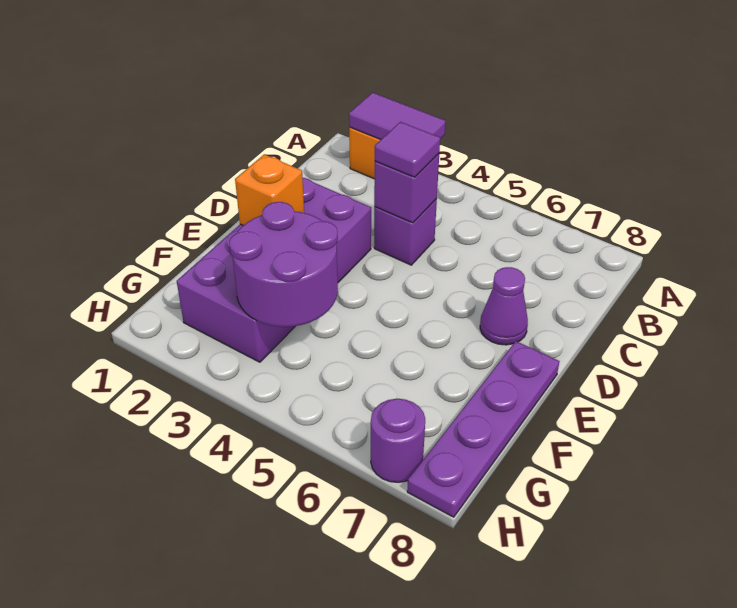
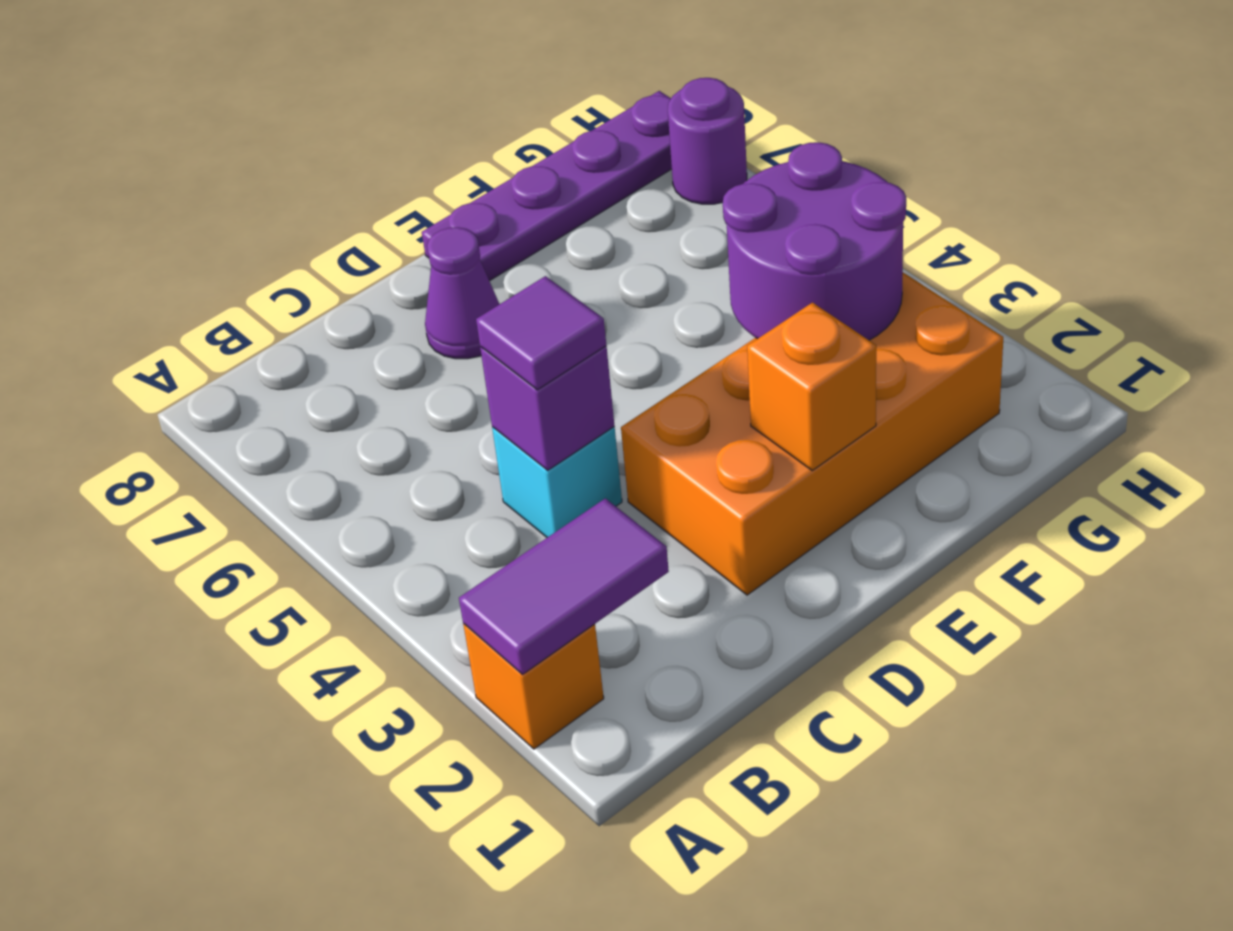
purple 1x2 tile [349,93,446,140] -> purple 1x2 tile turned to [459,498,669,675]
purple 1x1 brick [374,199,437,265] -> cyan 1x1 brick [492,427,622,537]
purple 2x4 brick [177,178,371,362] -> orange 2x4 brick [621,273,1003,595]

